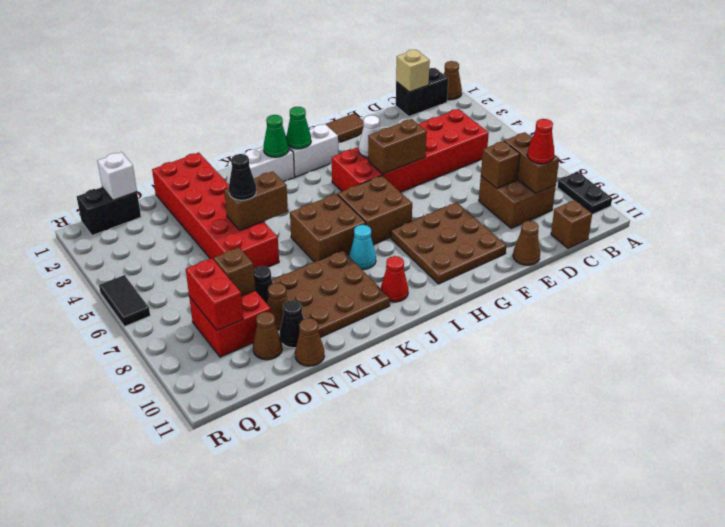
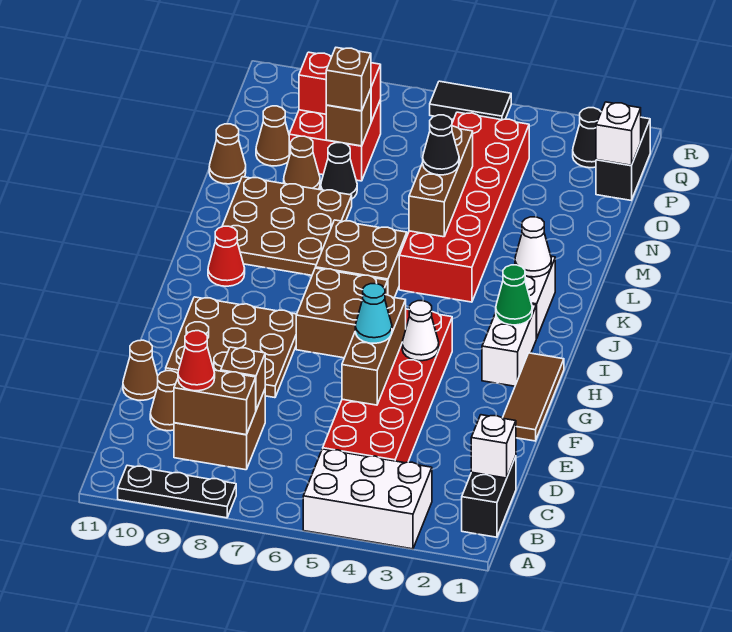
brown 1x1 cone [444,61,462,100] -> brown 1x1 cone moved to [150,371,178,431]
none -> white 2x3 brick [303,449,432,549]
black 1x2 plate [557,172,612,215] -> black 1x3 plate [118,465,236,518]
tan 1x1 brick [396,50,430,92] -> white 1x1 brick [471,415,516,478]
brown 1x1 brick [551,200,592,248] -> brown 1x1 brick moved to [326,48,371,111]
brown 1x2 brick [368,119,427,174] -> brown 1x3 brick [342,295,406,405]
green 1x1 cone [263,115,289,157] -> none
cyan 1x1 cone [349,225,376,269] -> cyan 1x1 cone moved to [355,284,392,343]
none -> white 1x1 cone [515,217,551,277]
brown 1x2 brick [224,171,288,230] -> brown 1x3 brick [409,126,473,237]
red 2x6 brick [152,153,279,269] -> red 2x6 brick turned to [399,112,529,302]
black 1x1 cone [280,300,304,348] -> black 1x1 cone moved to [573,108,601,168]

